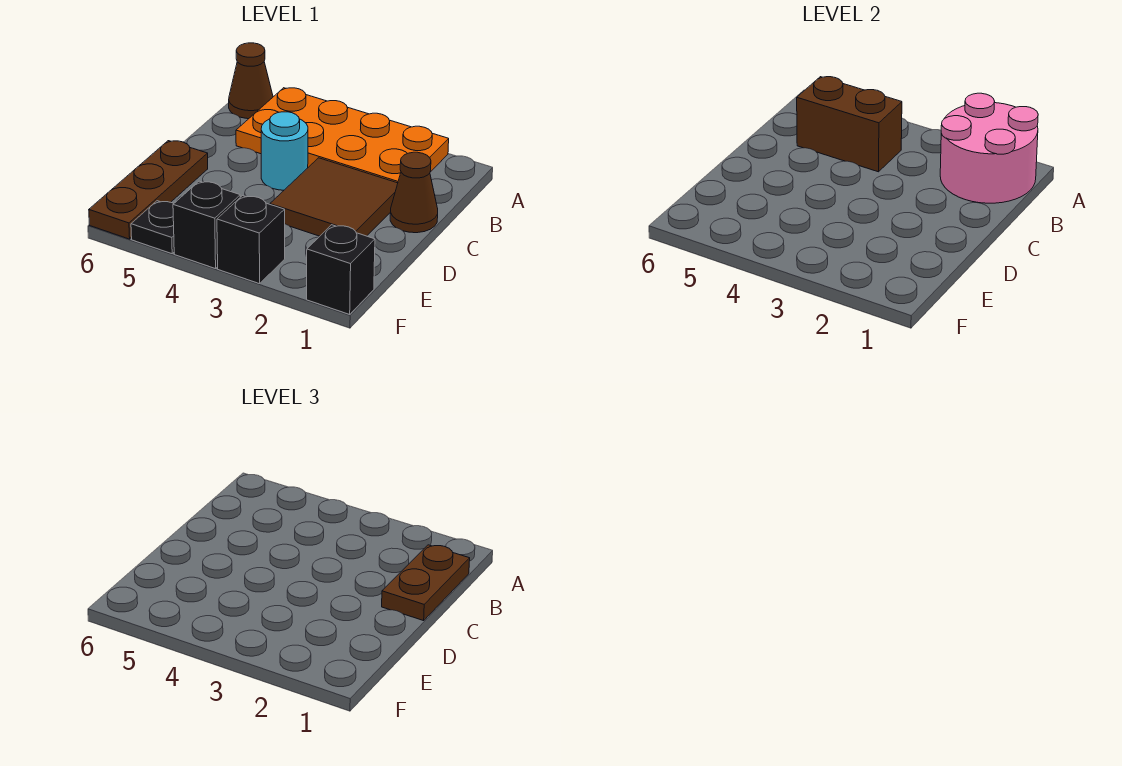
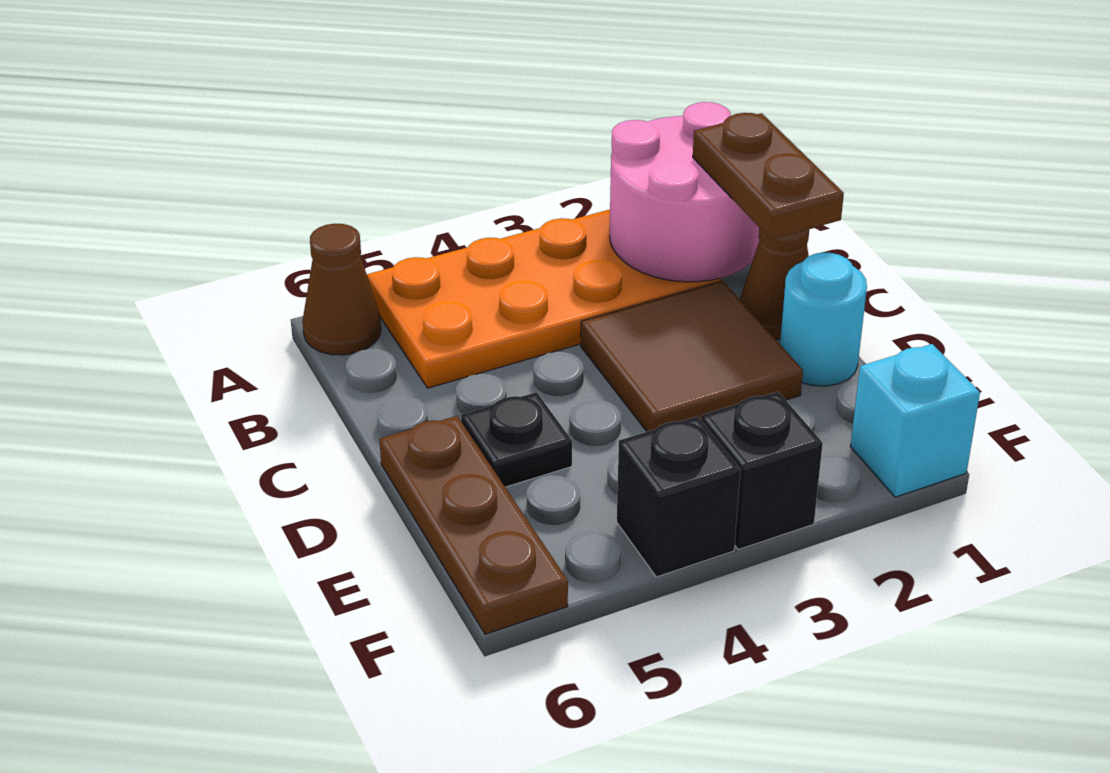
brown 1x2 brick [797,77,902,172] -> none
cyan 1x1 round brick [261,112,308,190] -> cyan 1x1 round brick moved to [780,252,867,386]
black 1x1 brick [307,225,375,314] -> cyan 1x1 brick [850,344,980,497]
black 1x1 plate [131,201,174,254] -> black 1x1 plate moved to [461,392,572,487]

